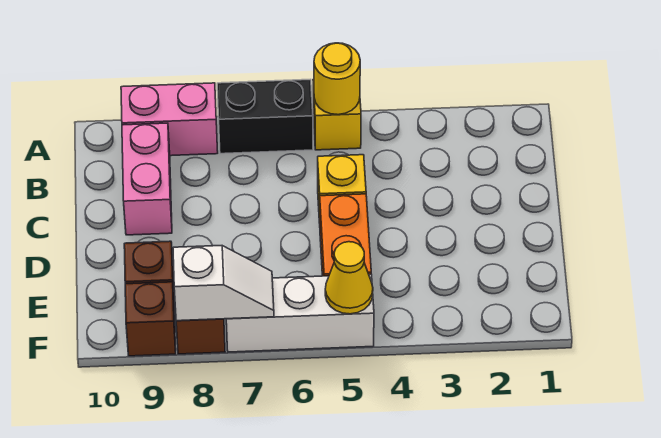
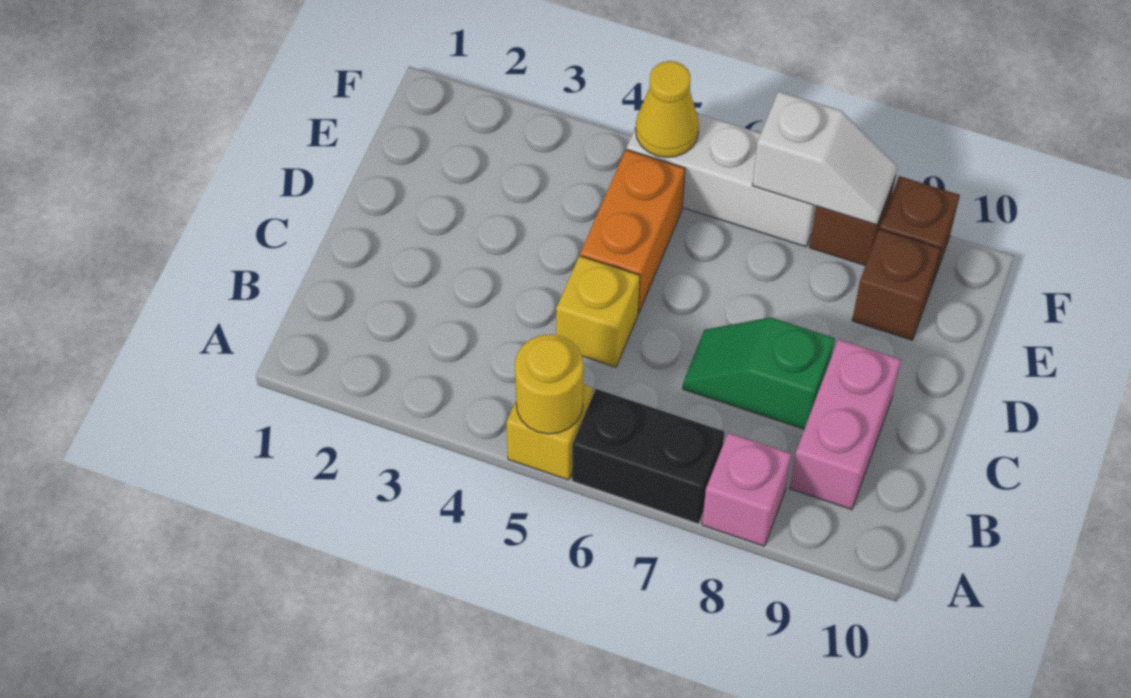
pink 1x2 brick [121,83,218,156] -> pink 1x1 brick [702,433,791,546]
none -> green 1x2 slope [683,318,835,429]
white 1x2 slope [173,246,274,321] -> white 1x2 slope turned to [752,91,898,225]

